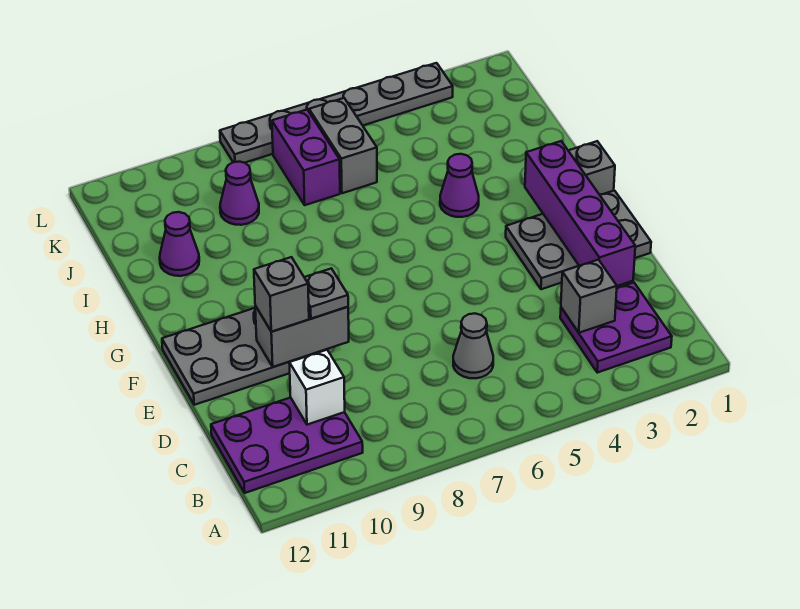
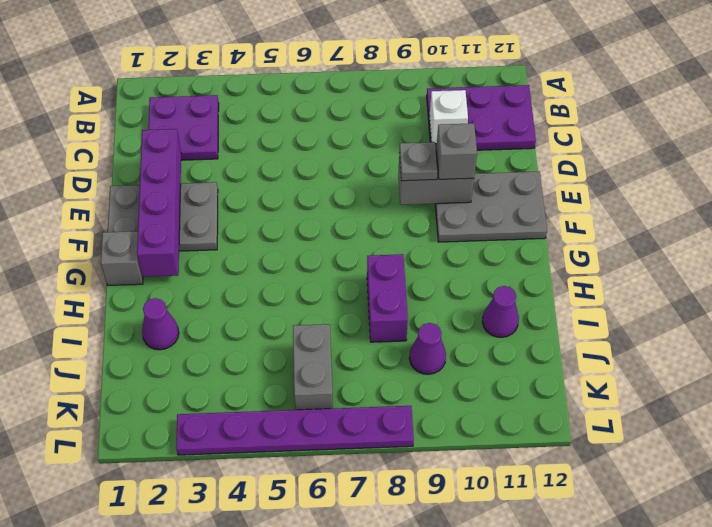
grey 1x1 brick [561,260,617,333] -> none
grey 1x1 cone [453,314,493,378] -> none
purple 1x1 cone [440,154,479,217] -> purple 1x1 cone moved to [142,298,179,350]
purple 1x2 brick [272,110,340,205] -> purple 1x2 brick moved to [367,254,408,342]
grey 1x6 plate [220,63,453,163] -> purple 1x6 plate [176,406,414,455]

